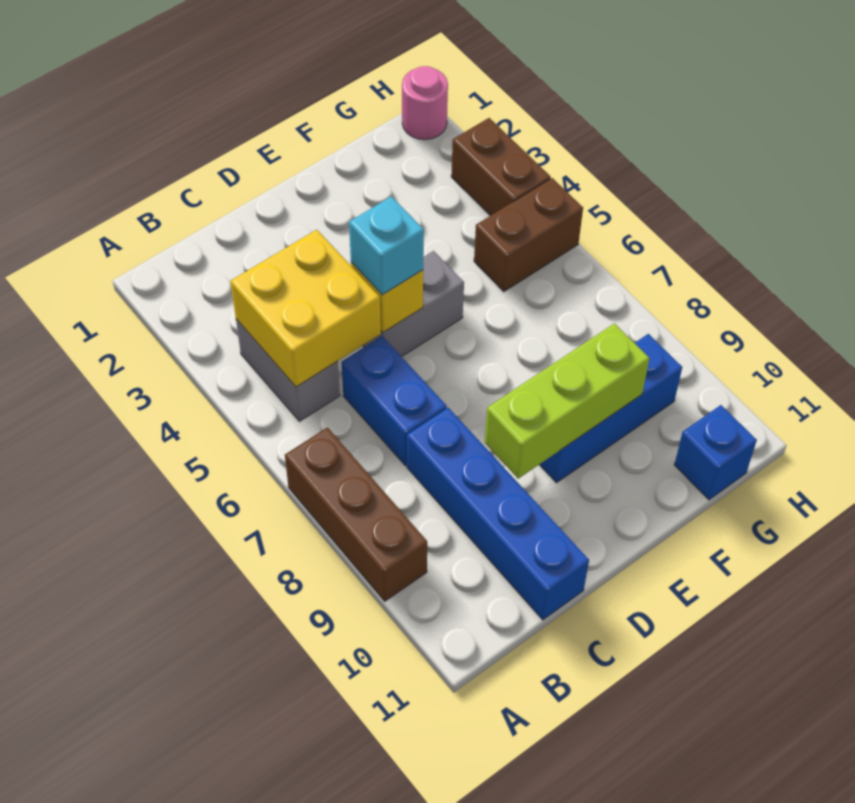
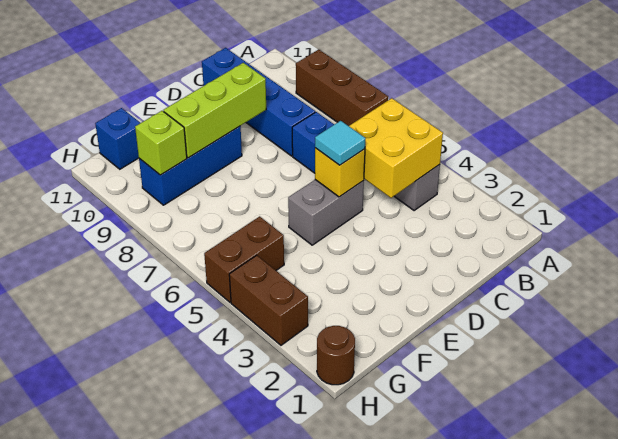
cyan 1x1 brick [349,196,424,295] -> cyan 1x1 tile [315,121,365,165]
none -> lime 1x1 brick [135,111,187,175]
pink 1x1 round brick [402,66,448,140] -> brown 1x1 round brick [317,326,355,385]

